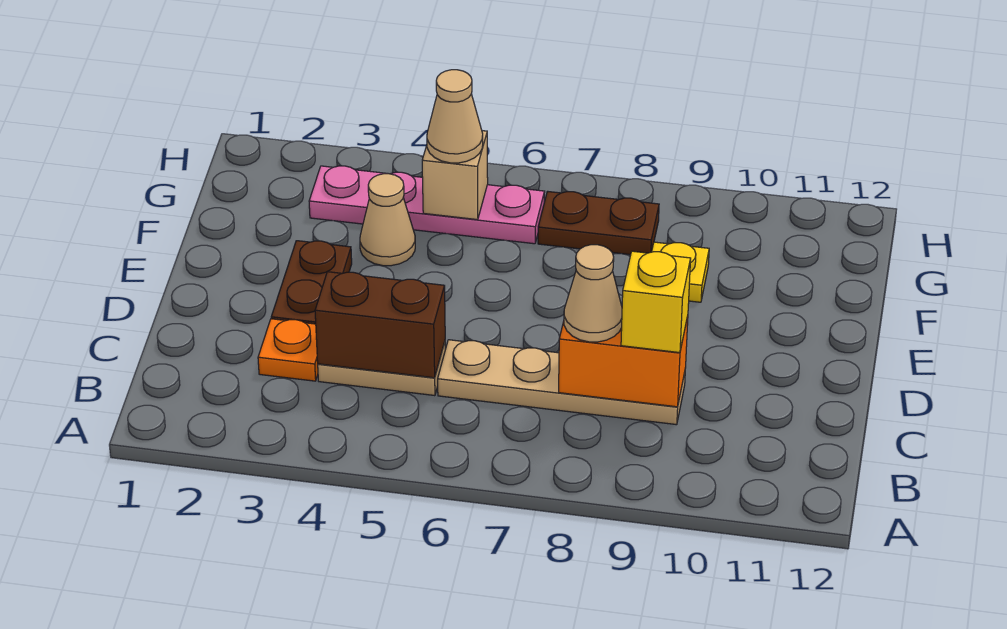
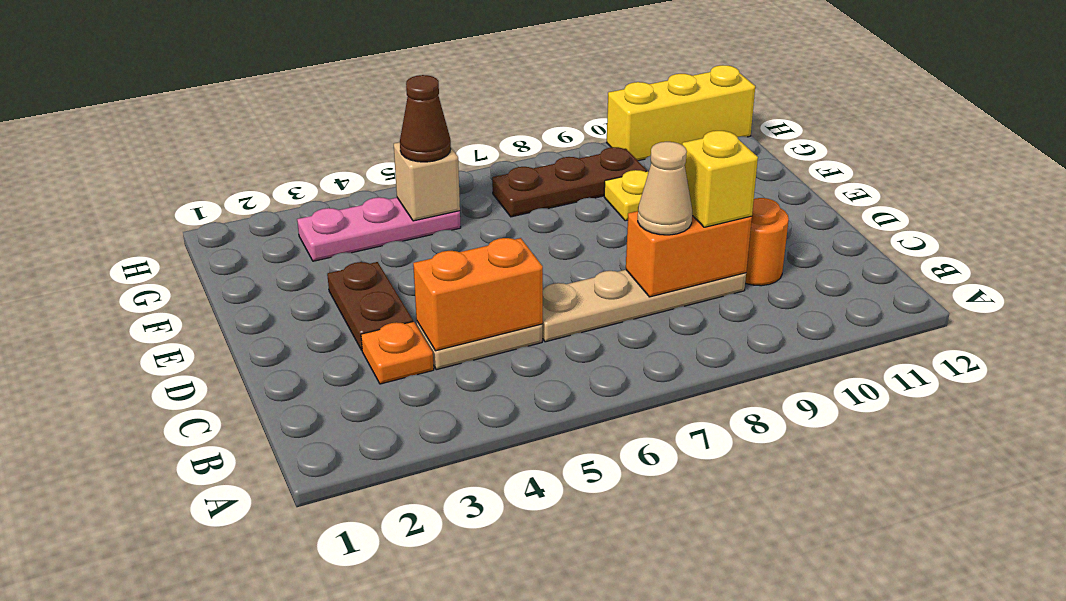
brown 1x2 brick [315,272,445,378] -> orange 1x2 brick [413,238,543,351]
none -> orange 1x1 round brick [745,198,789,286]
tan 1x1 cone [360,174,415,266] -> none
pink 1x4 plate [309,166,545,244] -> pink 1x3 plate [297,197,461,261]
tan 1x1 cone [427,70,483,163] -> brown 1x1 cone [400,75,451,162]
brown 1x2 plate [538,191,659,255] -> brown 1x3 plate [492,147,647,217]
none -> yellow 1x3 brick [607,65,755,161]

